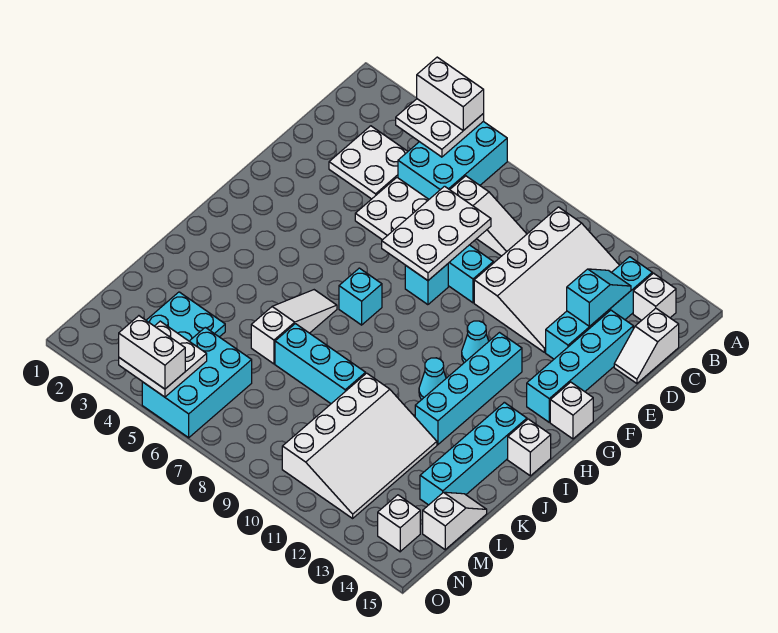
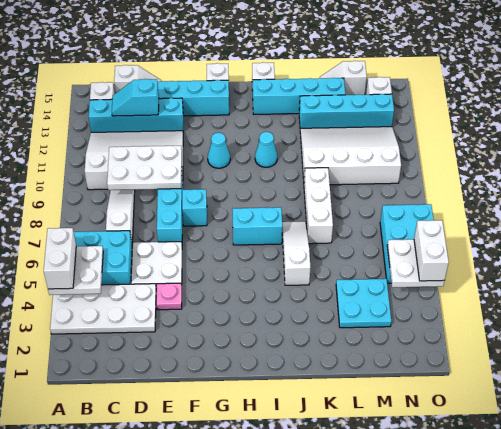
white 2x2 plate [329,126,408,199] -> white 2x4 plate [50,284,156,334]
white 2x3 plate [382,186,491,281] -> white 2x3 plate moved to [107,146,182,190]
none -> pink 1x1 plate [156,283,182,310]
cyan 1x4 brick [415,333,522,445] -> cyan 1x4 brick moved to [299,94,394,129]
cyan 1x1 brick [339,268,382,325] -> cyan 1x2 brick [232,207,282,245]
white 1x3 slope [251,290,337,364] -> white 1x3 slope turned to [282,221,310,285]
cyan 1x3 brick [275,324,366,404] -> white 1x3 brick [304,168,333,244]
cyan 2x3 brick [142,327,252,438] -> cyan 2x3 brick turned to [380,204,434,283]

